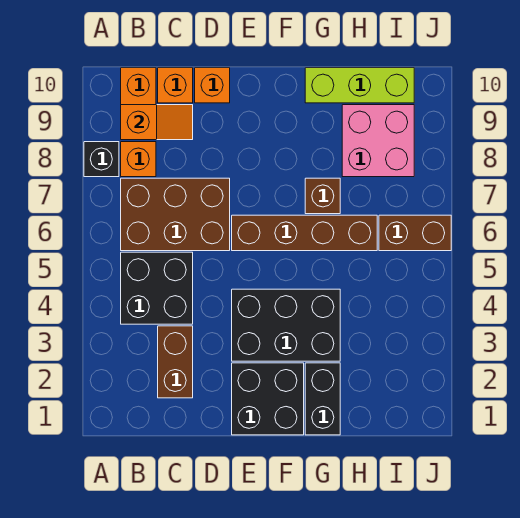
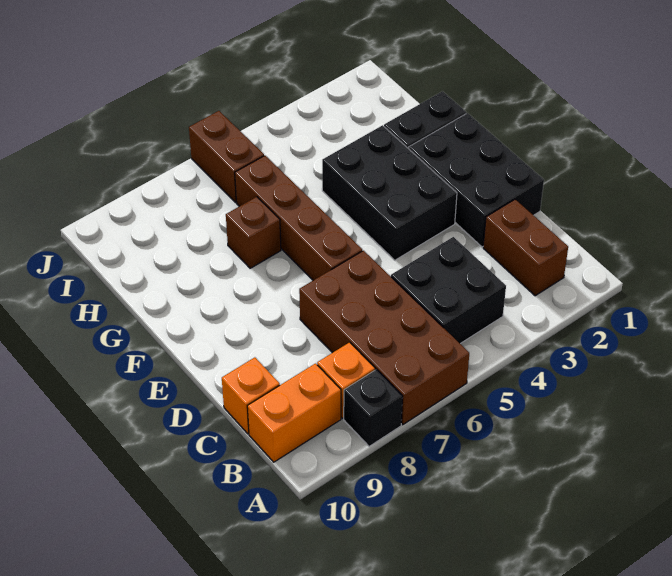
brown 2x3 brick [121,178,230,251] -> brown 2x4 brick [299,251,469,425]
orange 1x2 slope [121,105,193,140] -> none
brown 1x2 brick [158,326,193,398] -> brown 1x2 brick turned to [483,199,568,296]
orange 1x1 brick [195,68,230,103] -> none
black 2x2 brick [232,363,304,435] -> black 2x3 brick [409,113,544,247]
lime 1x3 brick [305,68,414,103] -> none
pink 2x2 brick [342,105,414,177] -> none

